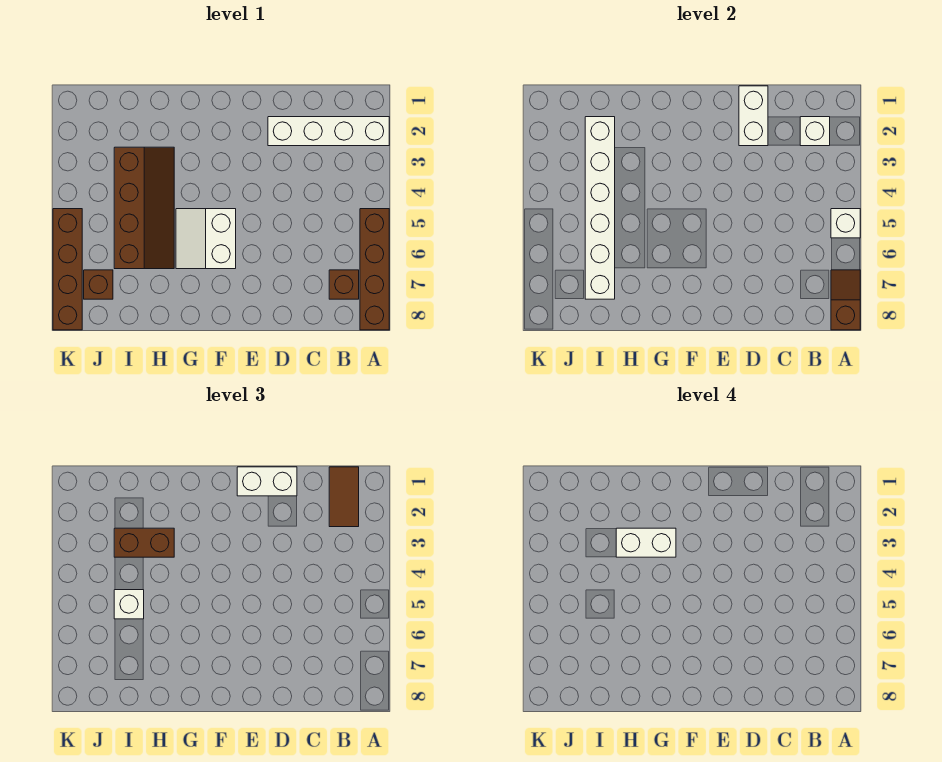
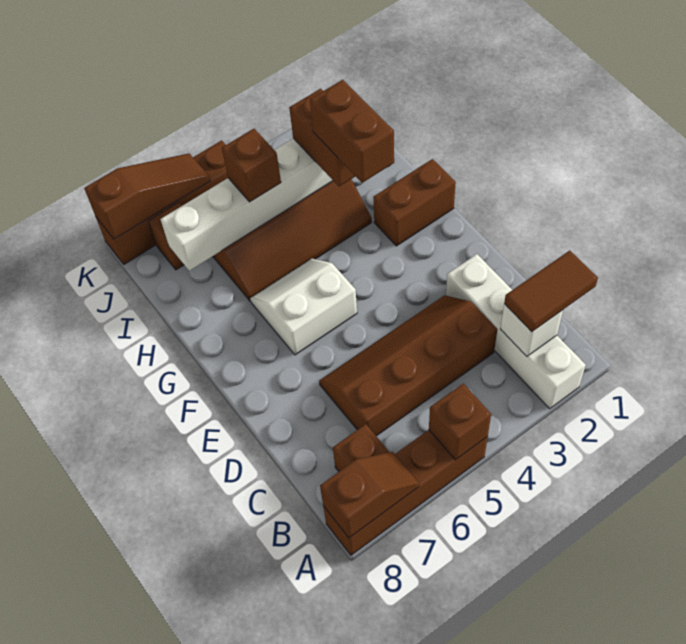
white 1x1 brick [831,209,860,238] -> brown 1x1 brick [429,383,491,460]
none -> brown 2x4 slope [319,295,497,436]
white 1x2 brick [739,86,768,146] -> none
white 1x2 brick [237,467,297,496] -> none
none -> brown 1x2 brick [373,159,456,246]
white 1x2 brick [616,528,676,557] -> brown 1x2 brick [310,80,394,183]
white 1x1 brick [114,590,144,619] -> brown 1x1 brick [222,129,281,202]
none -> brown 1x3 slope [84,154,210,239]

